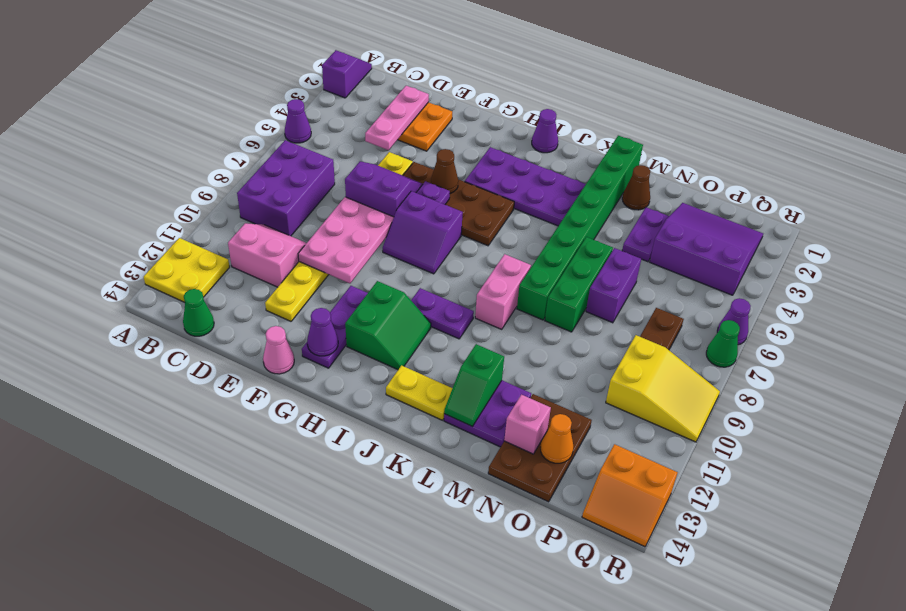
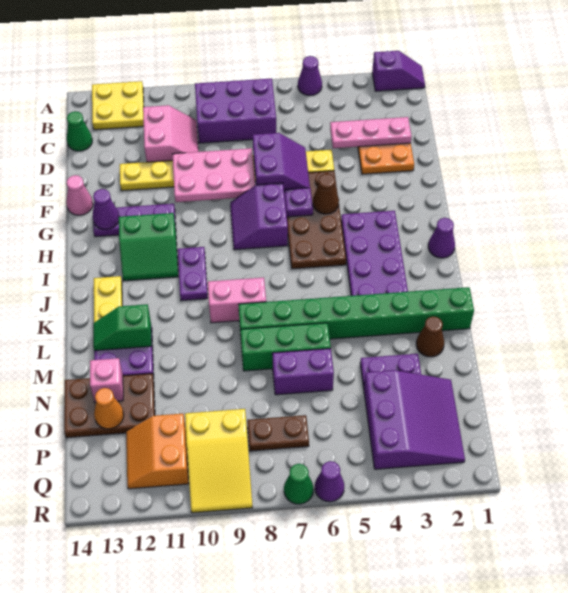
orange 2x2 slope [582,444,678,547] -> orange 2x2 slope moved to [126,414,189,489]

